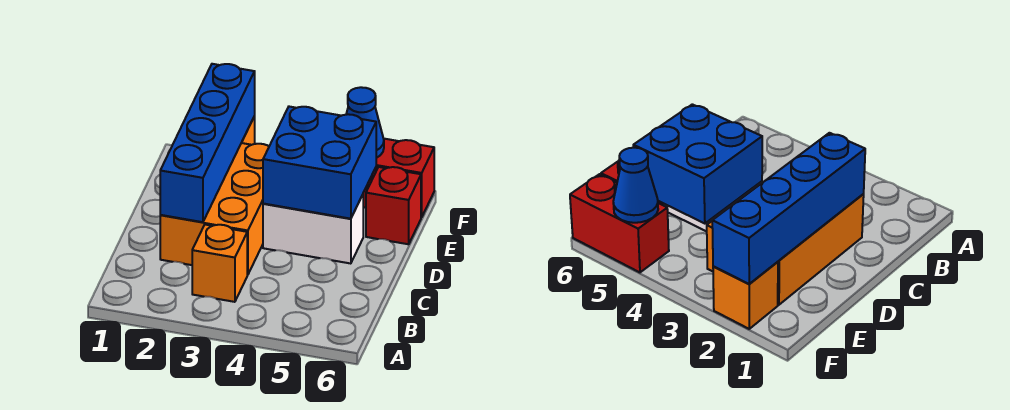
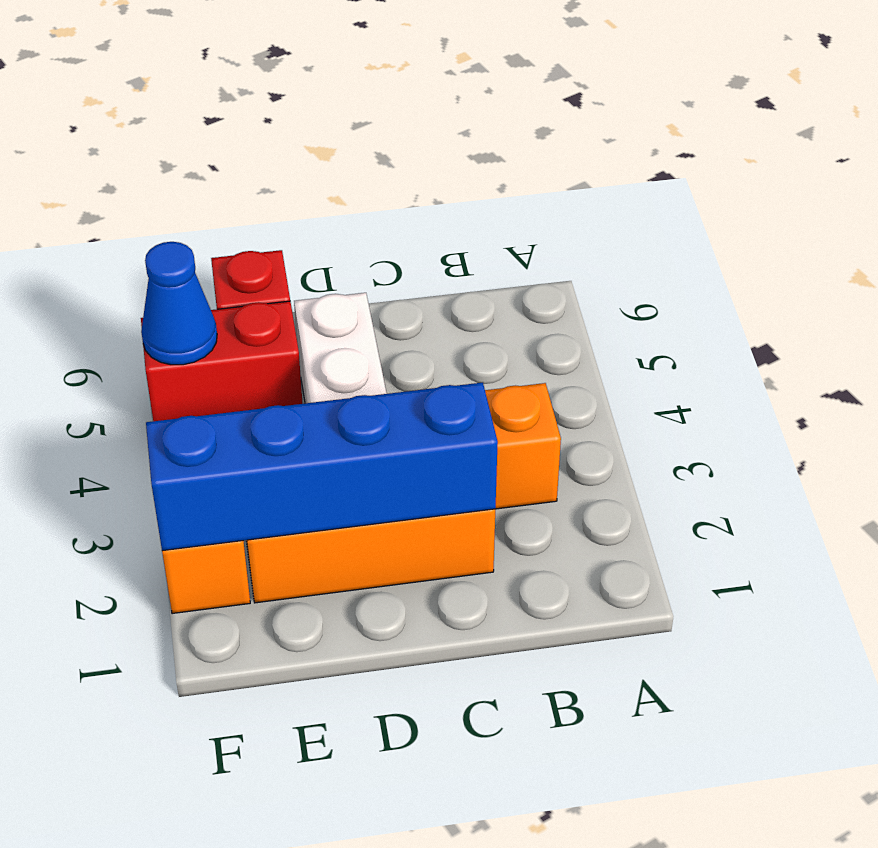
blue 2x2 brick [263,107,376,219] -> none
red 1x2 brick [363,139,434,217] -> red 1x2 brick turned to [141,301,303,421]

